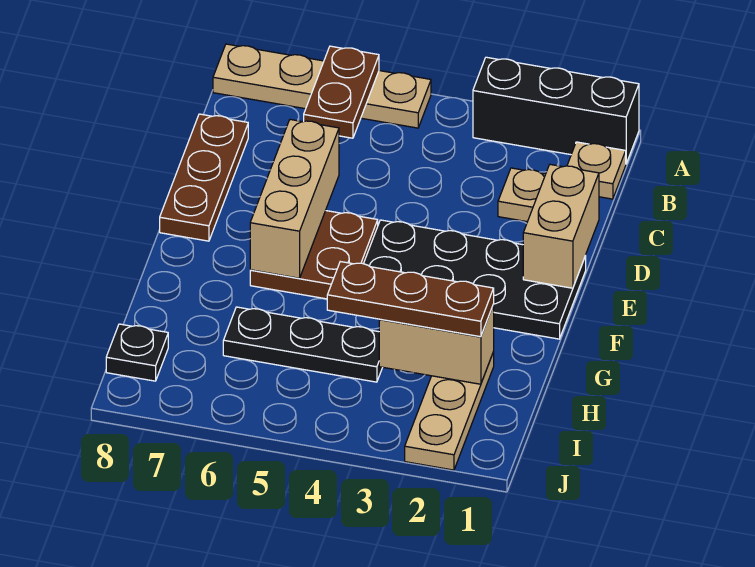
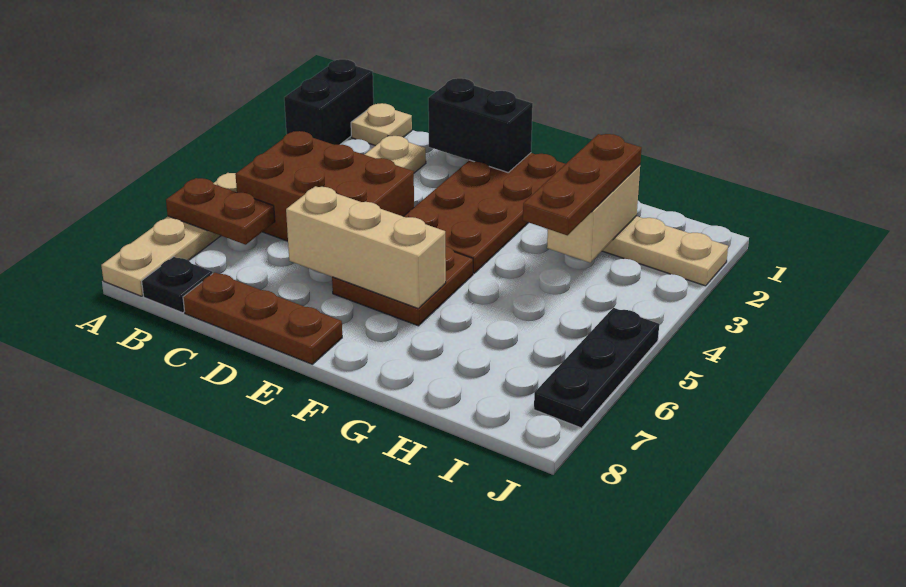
black 1x3 brick [473,57,639,163] -> black 1x2 brick [284,59,374,145]
none -> brown 2x3 brick [235,131,414,241]
tan 1x2 brick [523,165,599,288] -> black 1x2 brick [428,78,533,172]
black 2x4 plate [364,220,586,339] -> brown 2x4 plate [403,153,565,273]
black 1x3 plate [223,307,383,382] -> black 1x3 plate moved to [534,308,659,428]
black 1x1 plate [106,324,168,381] -> black 1x1 plate moved to [142,257,213,313]

